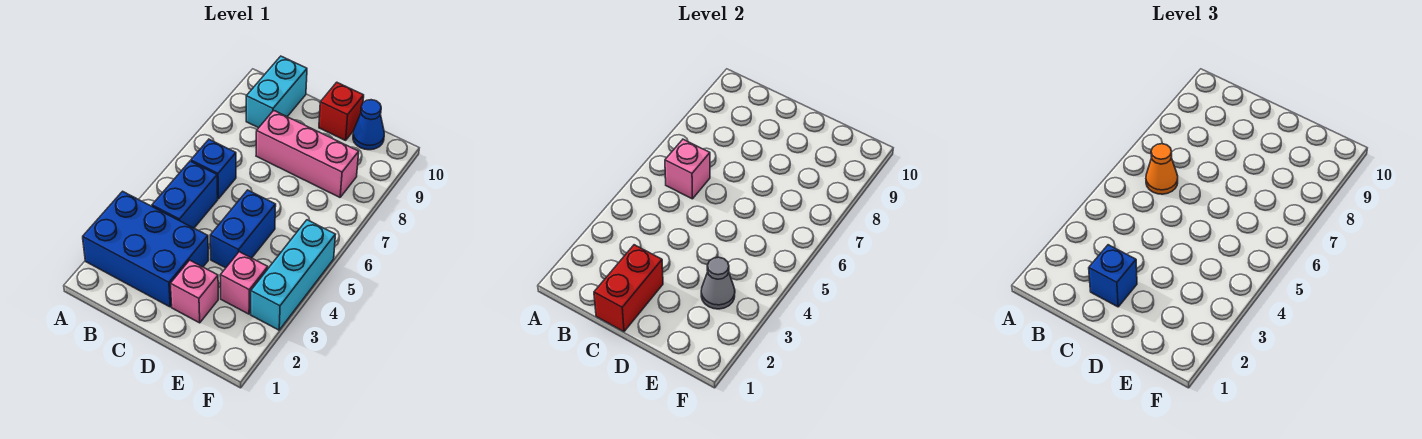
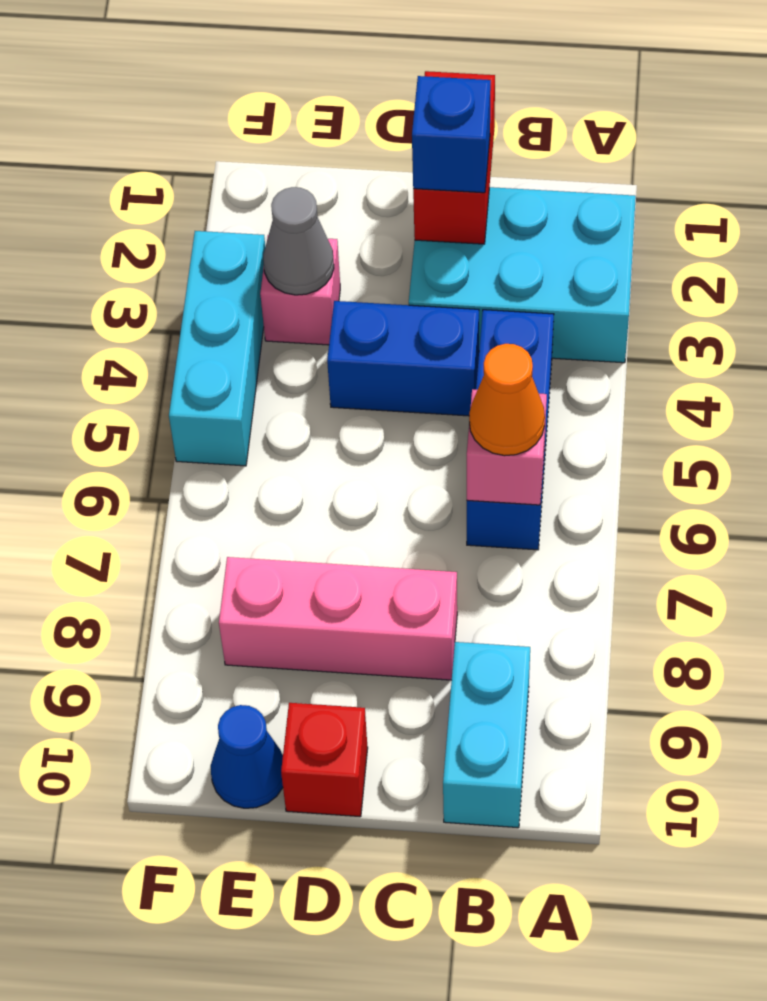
blue 2x3 brick [83,191,208,307] -> cyan 2x3 brick [409,187,636,363]
pink 1x1 brick [170,260,218,323] -> none
blue 1x2 brick [210,190,276,268] -> blue 1x2 brick turned to [327,301,479,416]

